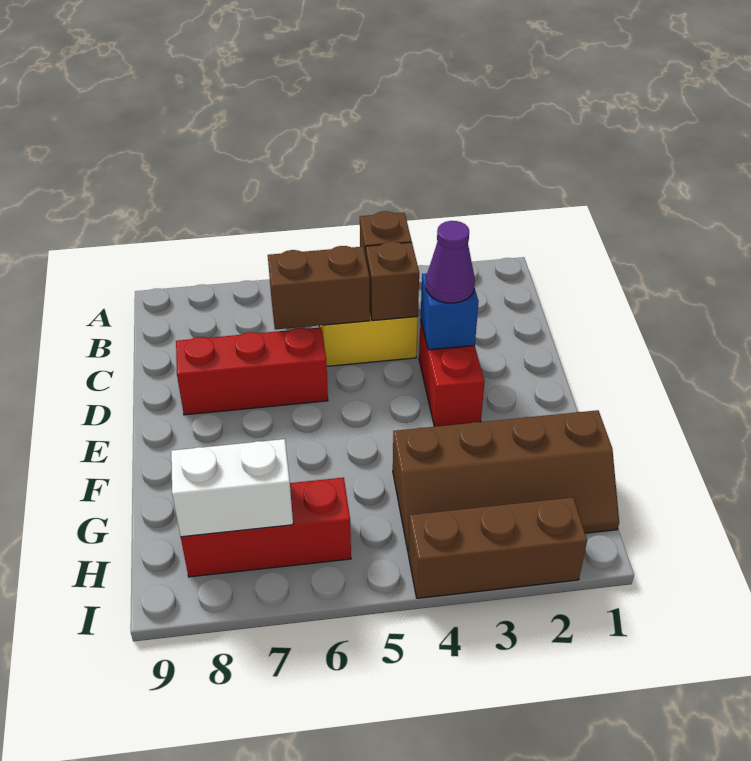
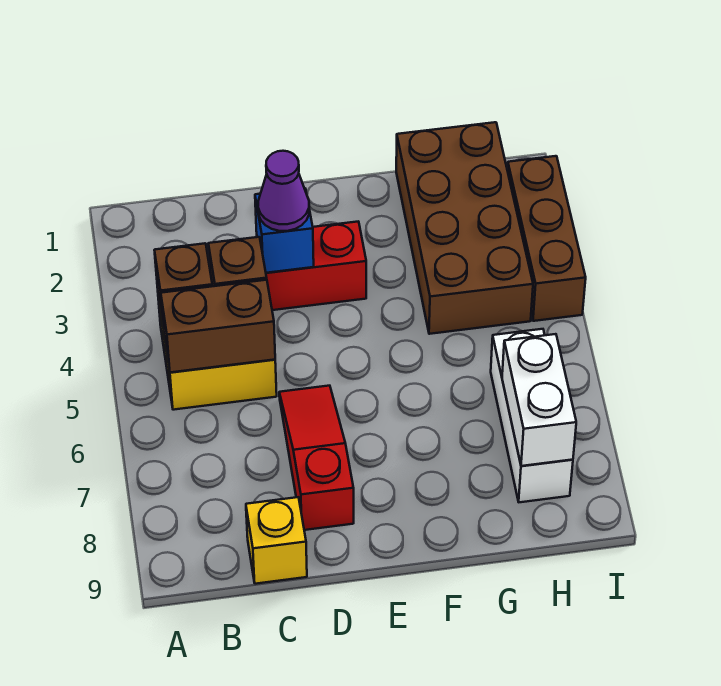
brown 1x2 brick [268,246,370,330] -> brown 1x2 brick turned to [161,280,275,372]
none -> yellow 1x1 brick [246,497,307,584]
red 1x3 brick [176,327,328,415] -> red 1x3 slope [279,386,354,530]
brown 2x4 slope [393,410,619,551] -> brown 2x4 brick [396,122,533,334]
red 1x3 brick [181,477,351,577] -> white 1x3 brick [491,329,573,502]

